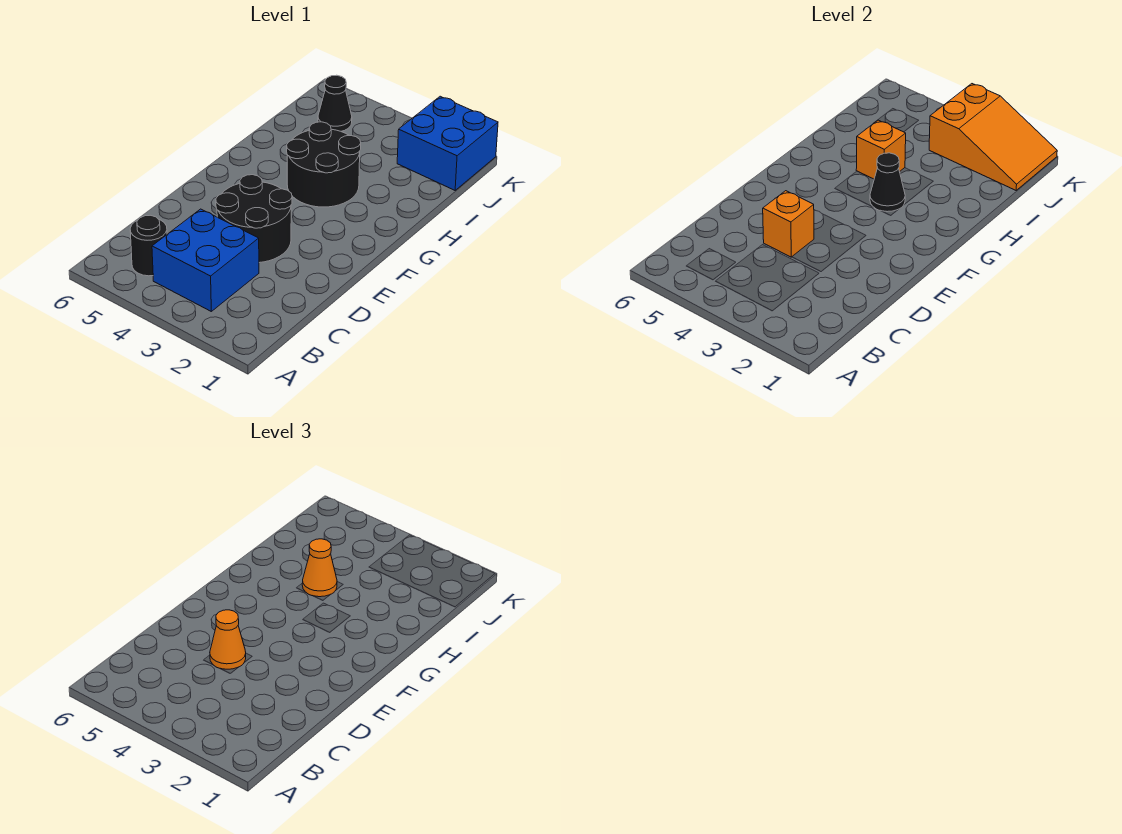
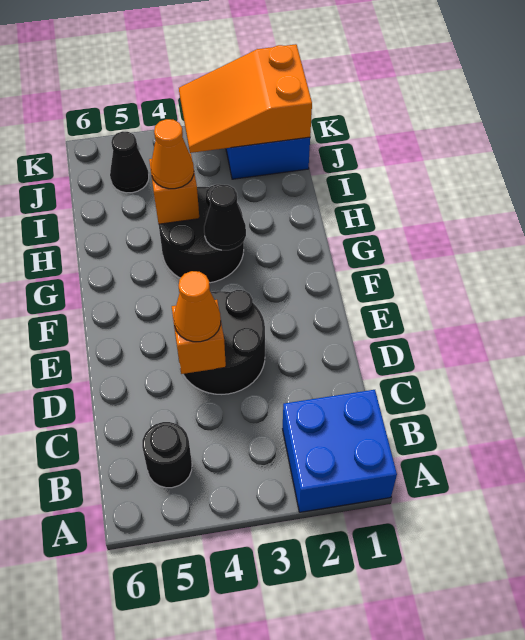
blue 2x2 brick [152,209,259,311] -> blue 2x2 brick moved to [283,390,397,512]
orange 2x3 slope [929,84,1057,190] -> orange 2x3 slope turned to [179,44,312,153]

